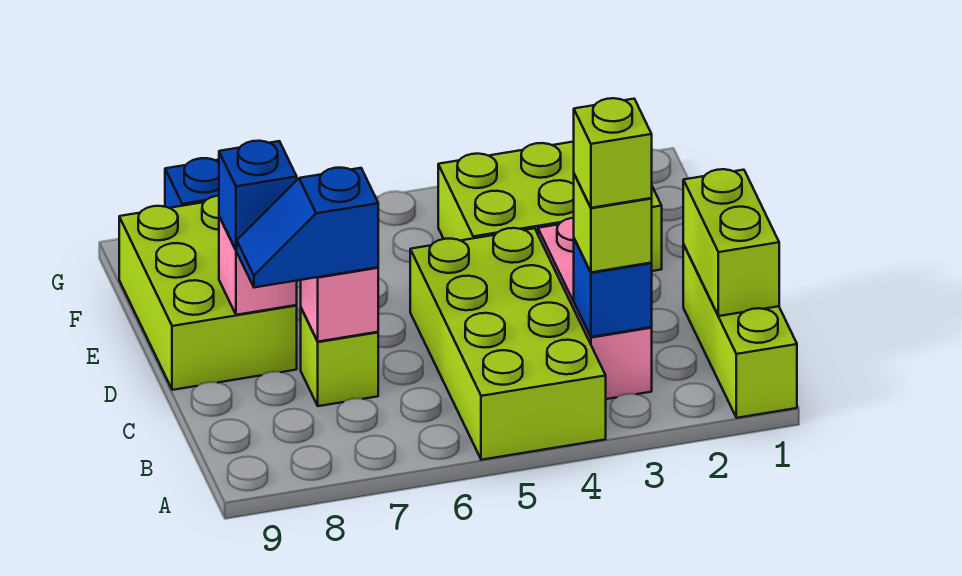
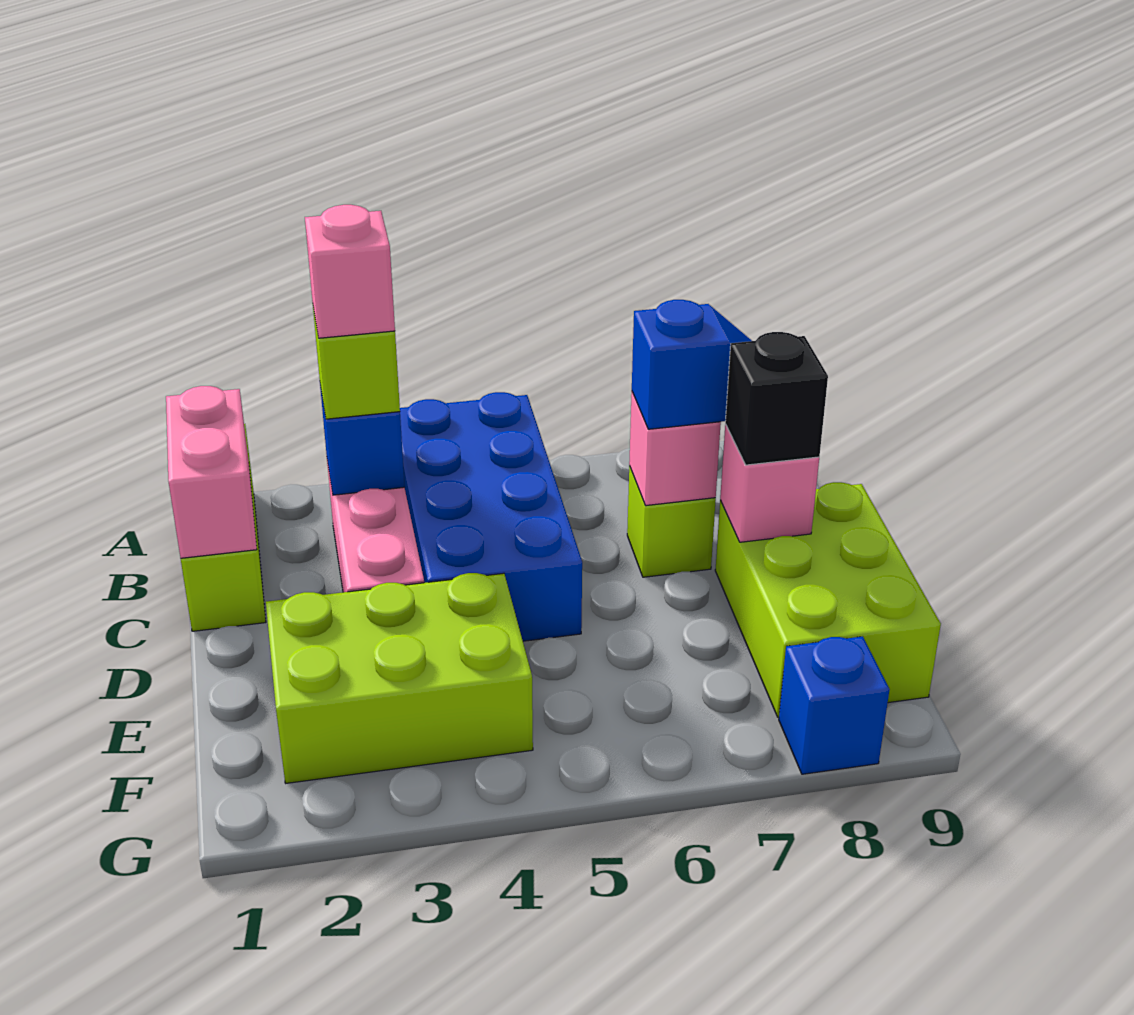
lime 2x4 brick [410,228,606,460] -> blue 2x4 brick [400,392,582,641]
lime 1x2 brick [683,169,779,316] -> pink 1x2 brick [166,386,257,558]
lime 1x1 brick [574,98,652,208] -> pink 1x1 brick [305,205,395,338]
blue 1x1 brick [219,141,297,250] -> black 1x1 brick [725,332,828,465]

